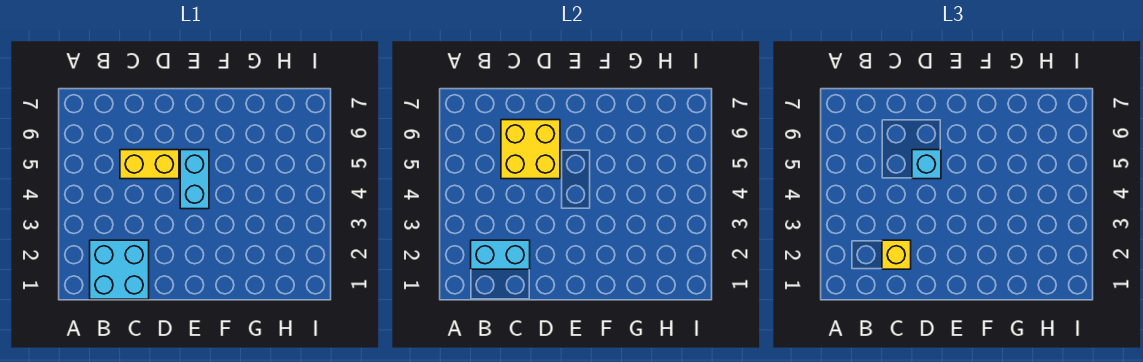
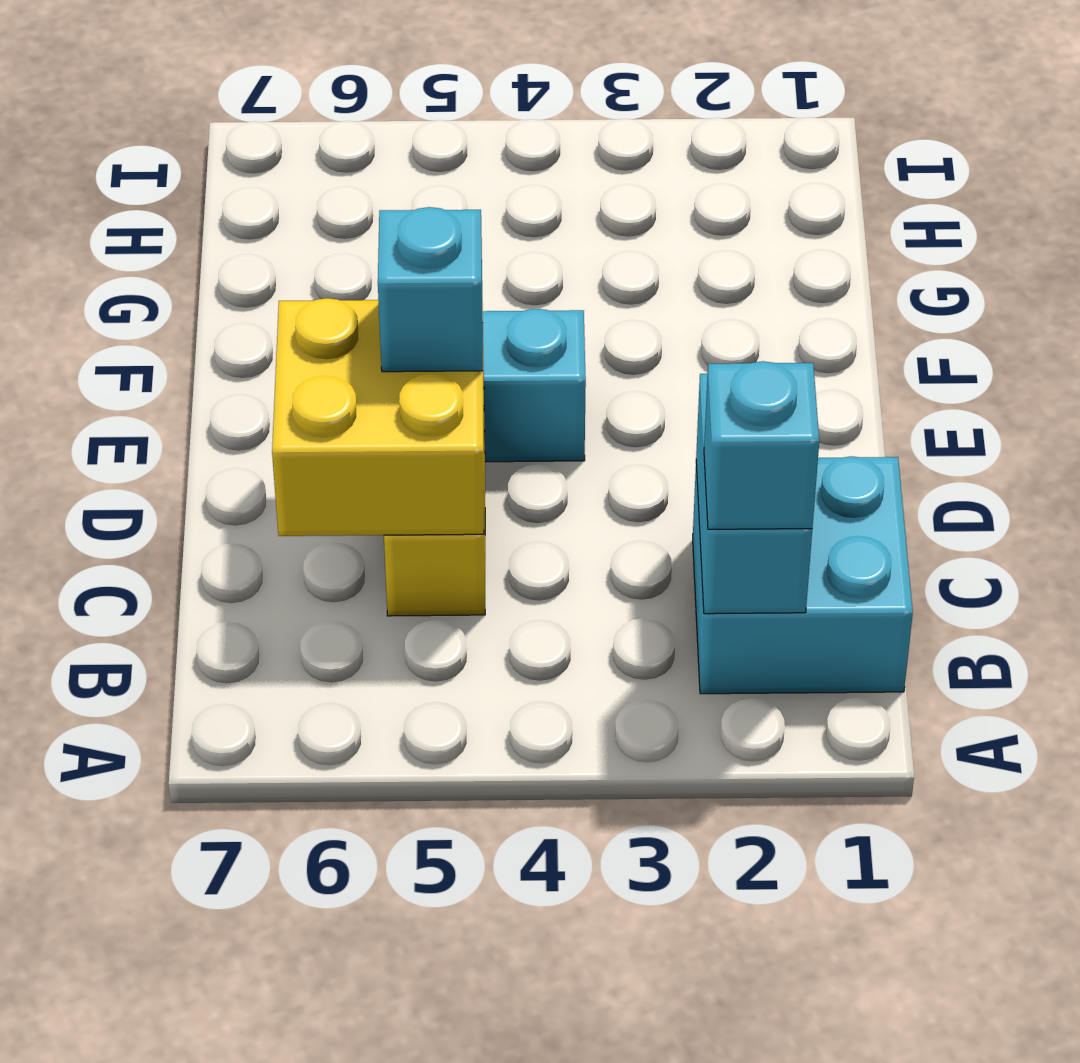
none -> cyan 1x1 brick [704,361,819,529]
yellow 1x1 brick [882,240,911,269] -> none

